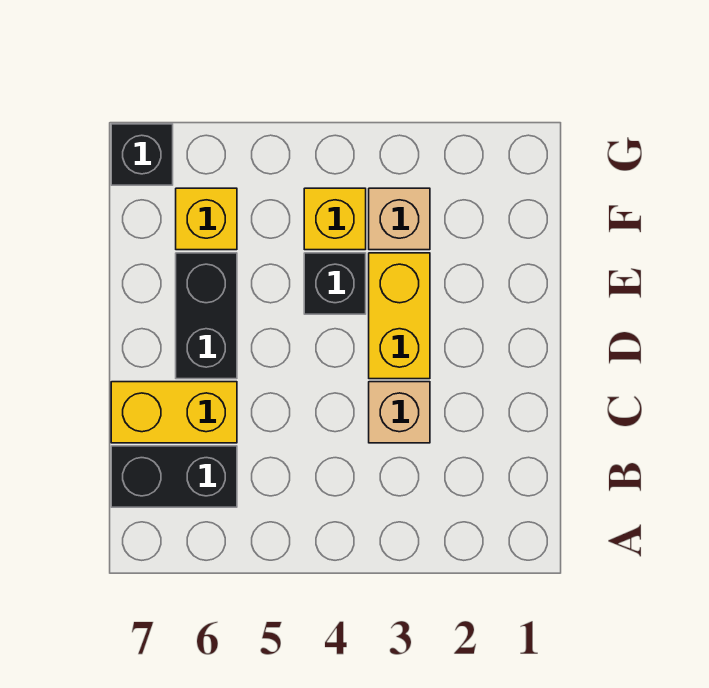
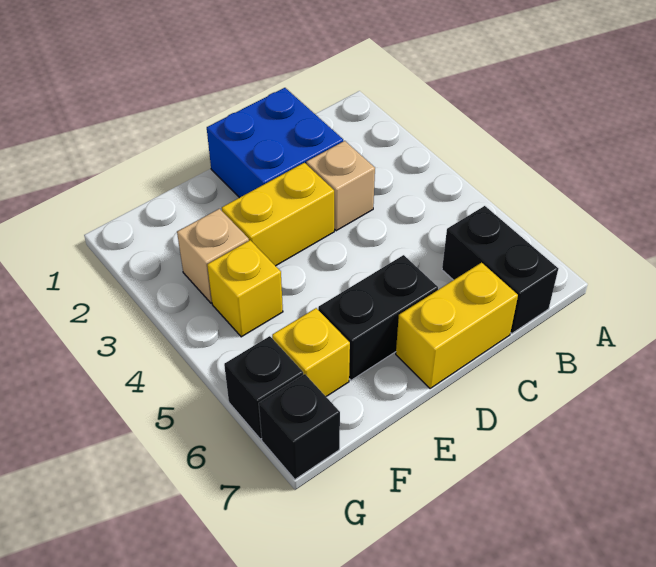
none -> blue 2x2 brick [207,88,343,198]
yellow 1x2 brick [111,382,237,443] -> yellow 1x2 brick turned to [396,263,518,389]
black 1x1 brick [304,253,366,314] -> black 1x1 brick moved to [224,336,303,439]

